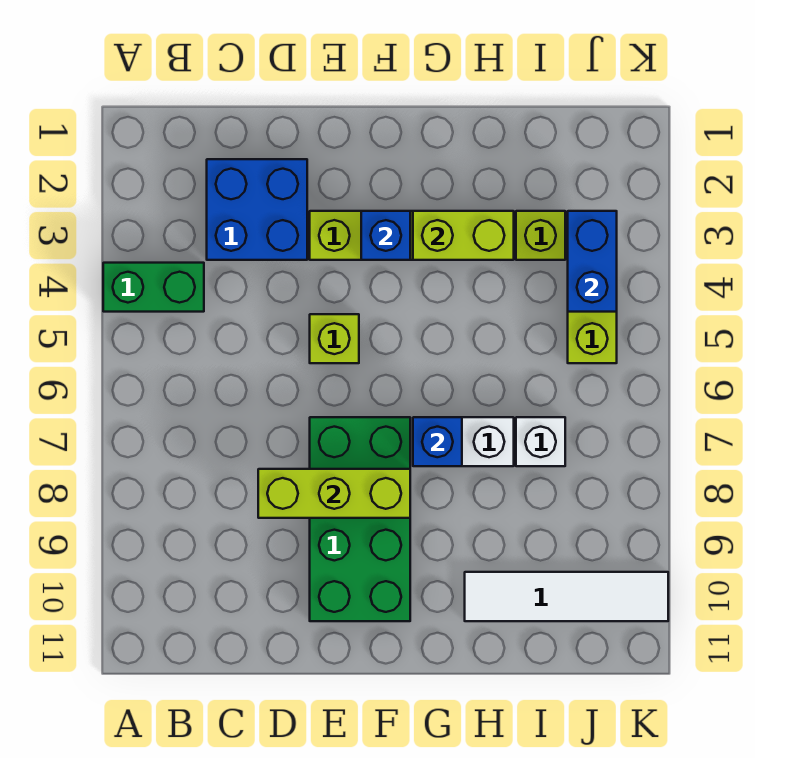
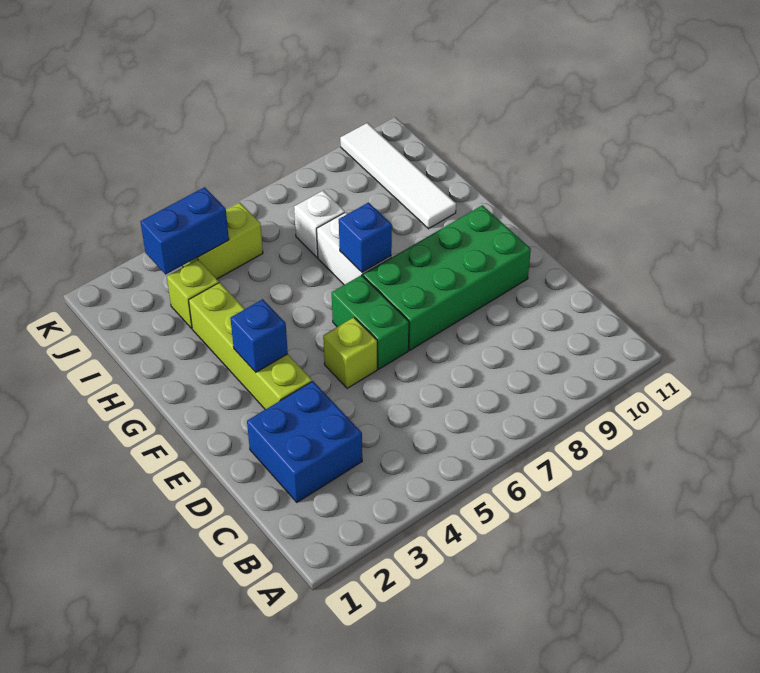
green 1x2 brick [103,263,204,312] -> green 1x2 brick moved to [332,275,409,369]
lime 1x3 brick [258,469,410,518] -> none
lime 1x2 brick [413,211,514,260] -> none

